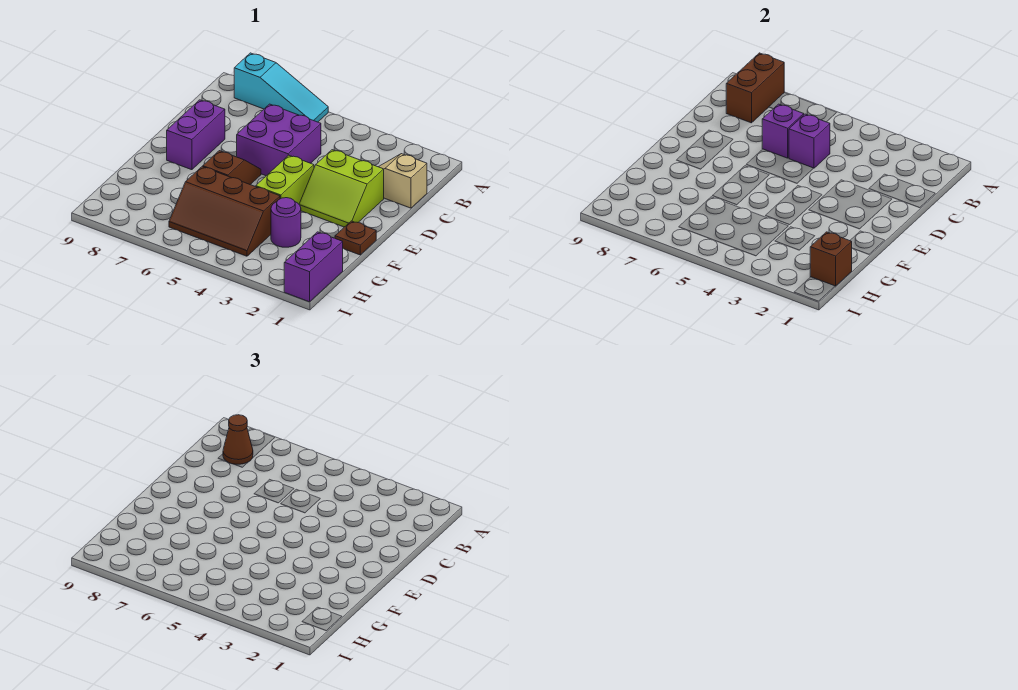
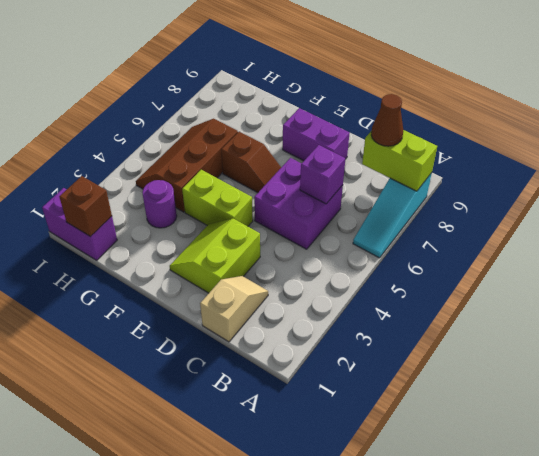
brown 1x2 brick [726,53,784,123] -> lime 1x2 brick [362,130,437,191]
purple 1x1 brick [789,114,830,168] -> none
brown 1x1 plate [335,221,376,255] -> none

